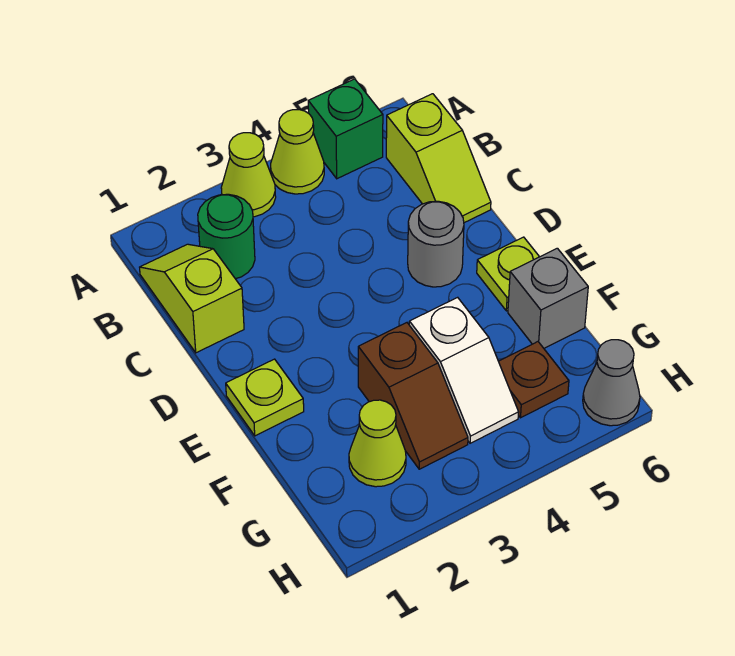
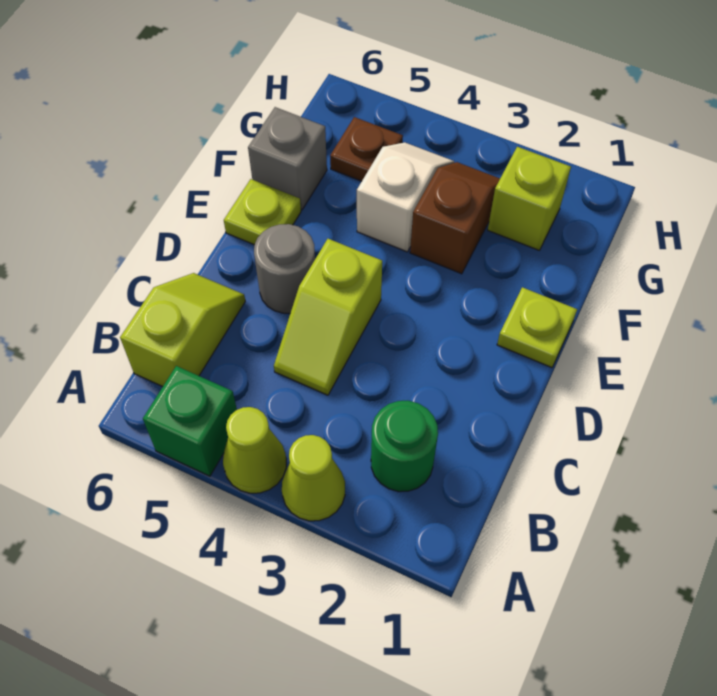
lime 1x2 slope [140,244,244,353] -> lime 1x2 slope moved to [274,239,382,395]
lime 1x1 cone [349,400,406,487] -> lime 1x1 brick [488,147,571,250]
grey 1x1 cone [583,340,640,426] -> none

